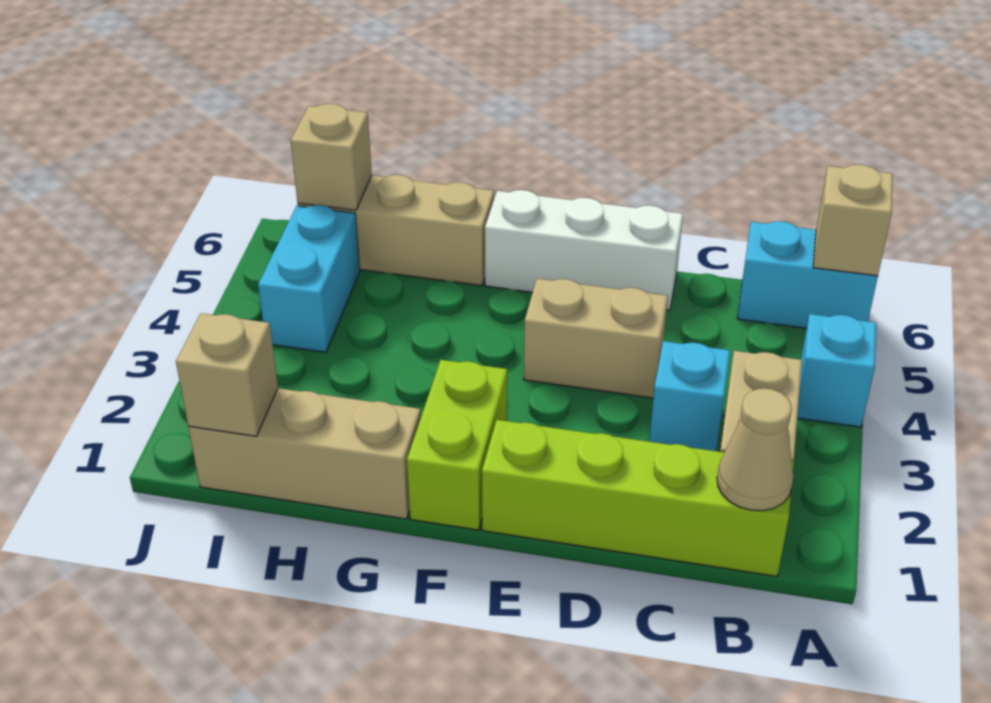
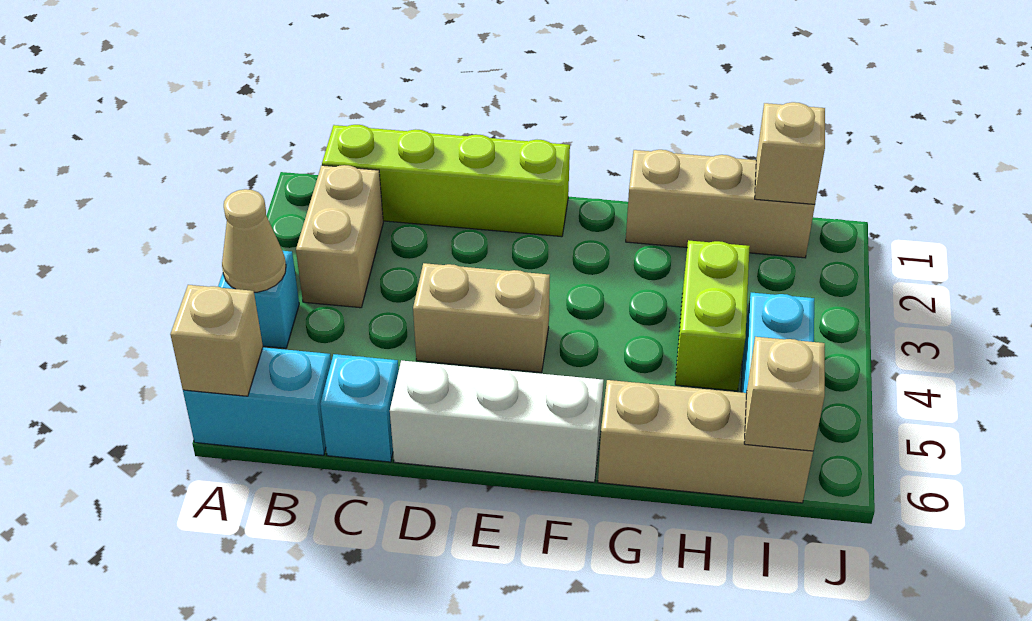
tan 1x1 cone [717,388,794,511] -> tan 1x1 cone moved to [222,189,286,292]
cyan 1x1 brick [649,341,730,451] -> cyan 1x1 brick moved to [320,354,399,462]
lime 1x2 brick [407,360,507,530] -> lime 1x2 brick moved to [675,240,750,391]

